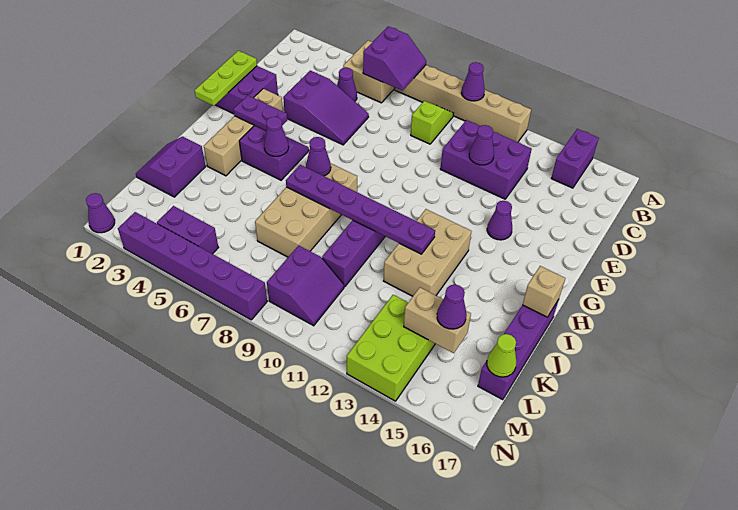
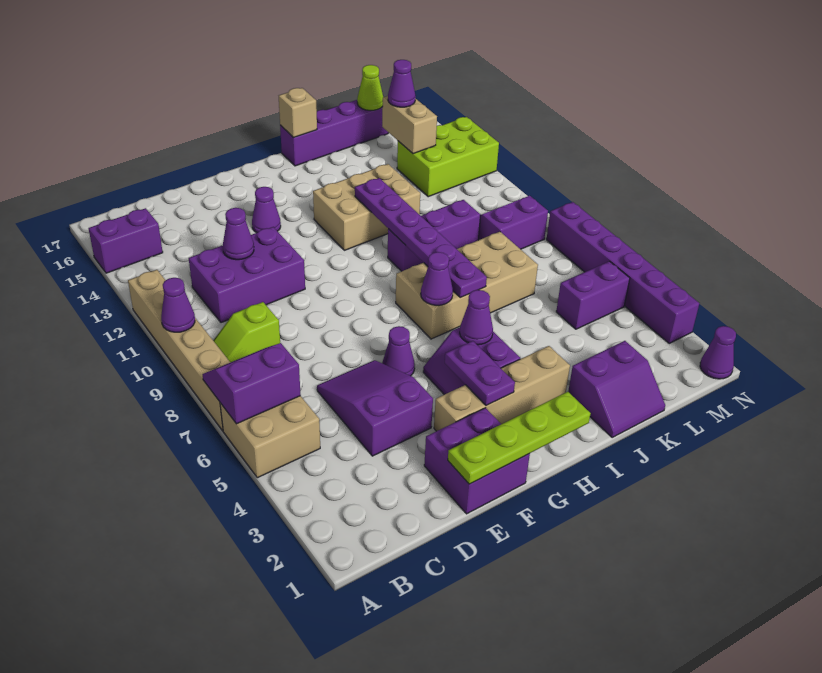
purple 1x1 cone [337,68,357,101] -> purple 1x1 cone moved to [382,326,415,376]
purple 2x3 brick [440,120,532,199] -> purple 2x3 brick turned to [189,227,305,323]
lime 1x3 plate [195,51,257,106] -> lime 1x4 plate [448,392,591,484]
purple 1x2 brick [157,206,218,254] -> purple 1x2 brick turned to [556,261,630,329]

